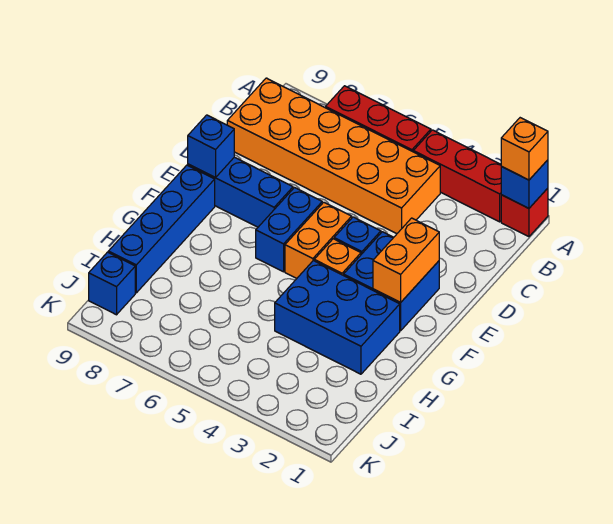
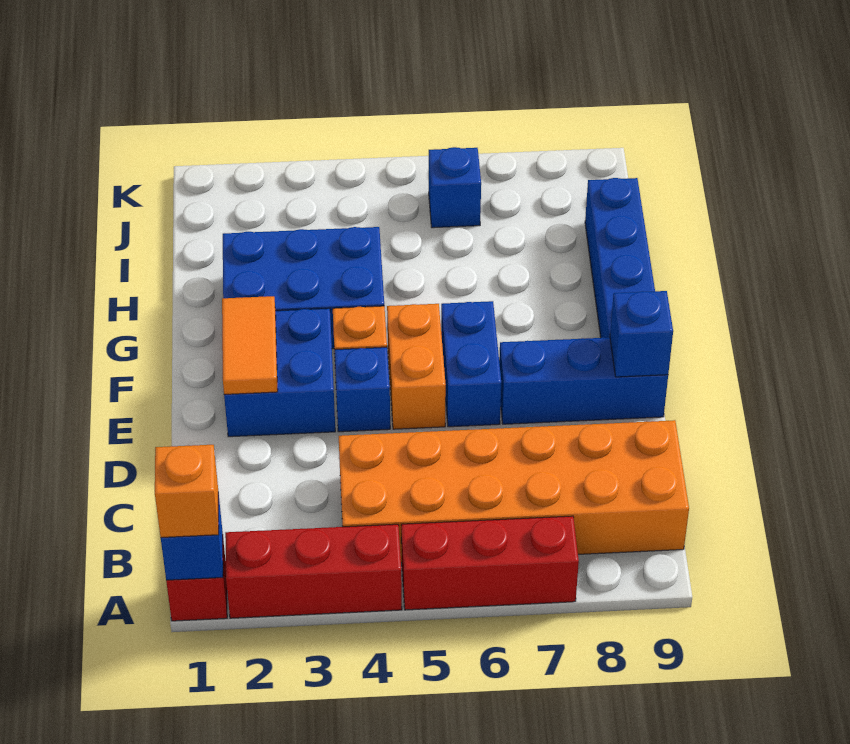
orange 1x2 brick [373,218,439,302] -> orange 1x2 tile [222,296,278,394]
blue 1x1 brick [89,252,135,315] -> blue 1x1 brick moved to [429,147,481,228]

